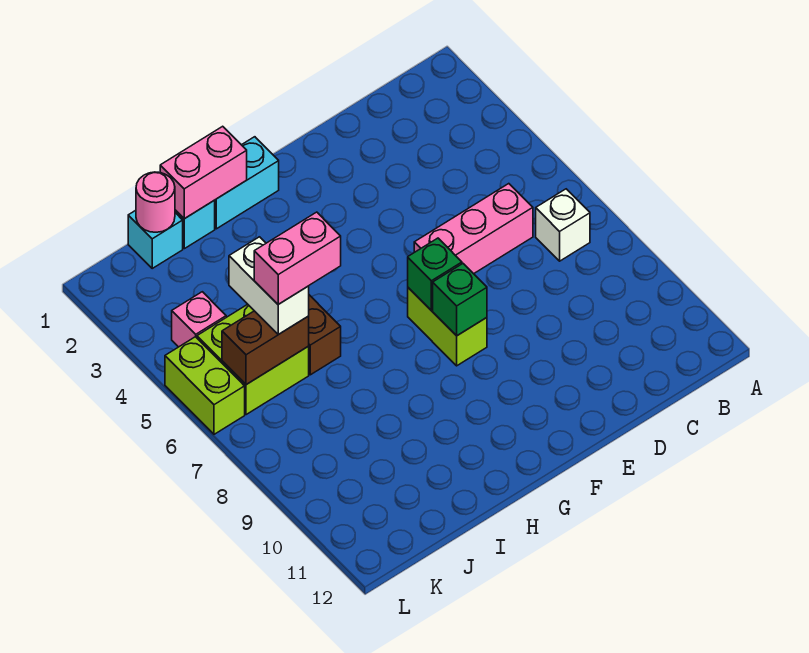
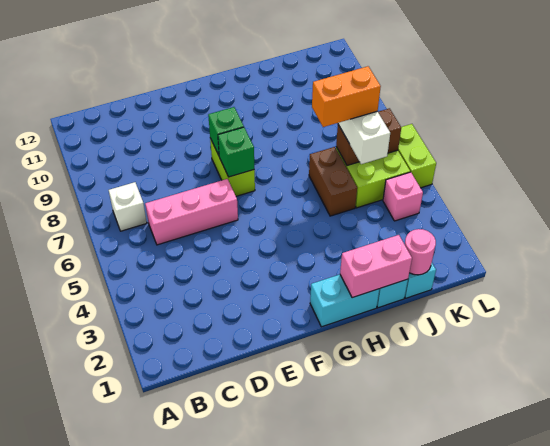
pink 1x2 brick [254,212,341,304] -> orange 1x2 brick [312,66,381,127]

